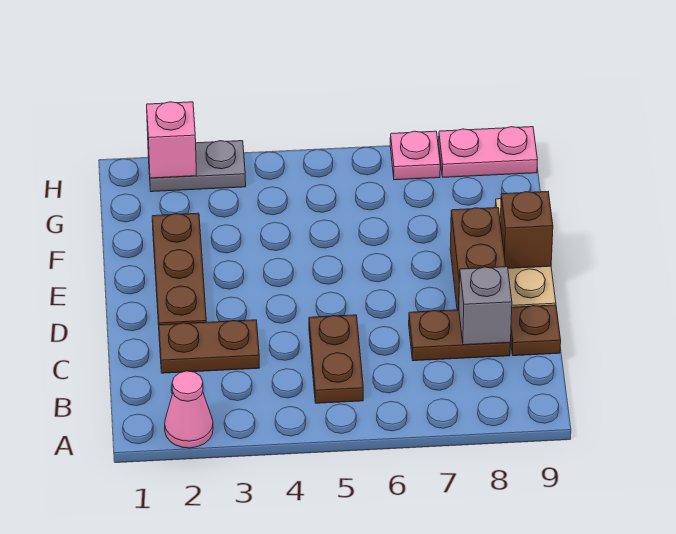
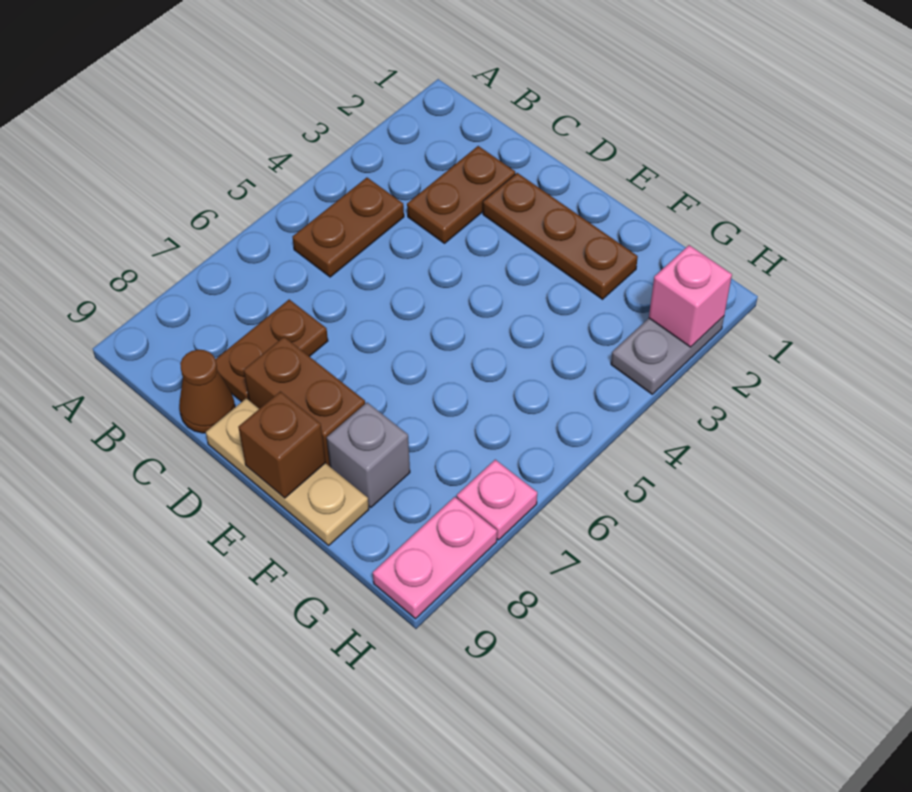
pink 1x1 cone [165,371,213,448] -> none
brown 1x2 plate [309,315,363,403] -> brown 1x2 plate turned to [293,178,404,277]
grey 1x1 brick [459,267,512,345] -> grey 1x1 brick moved to [327,403,410,508]
brown 1x1 plate [511,305,561,356] -> brown 1x1 cone [179,350,235,433]

